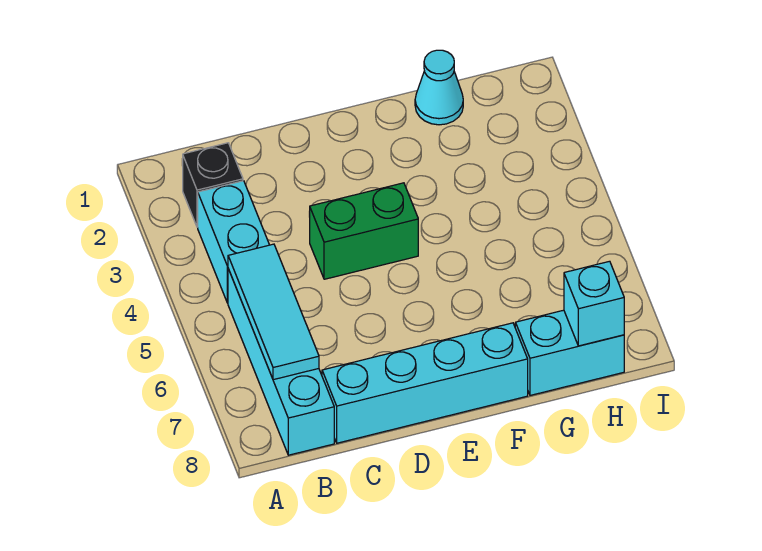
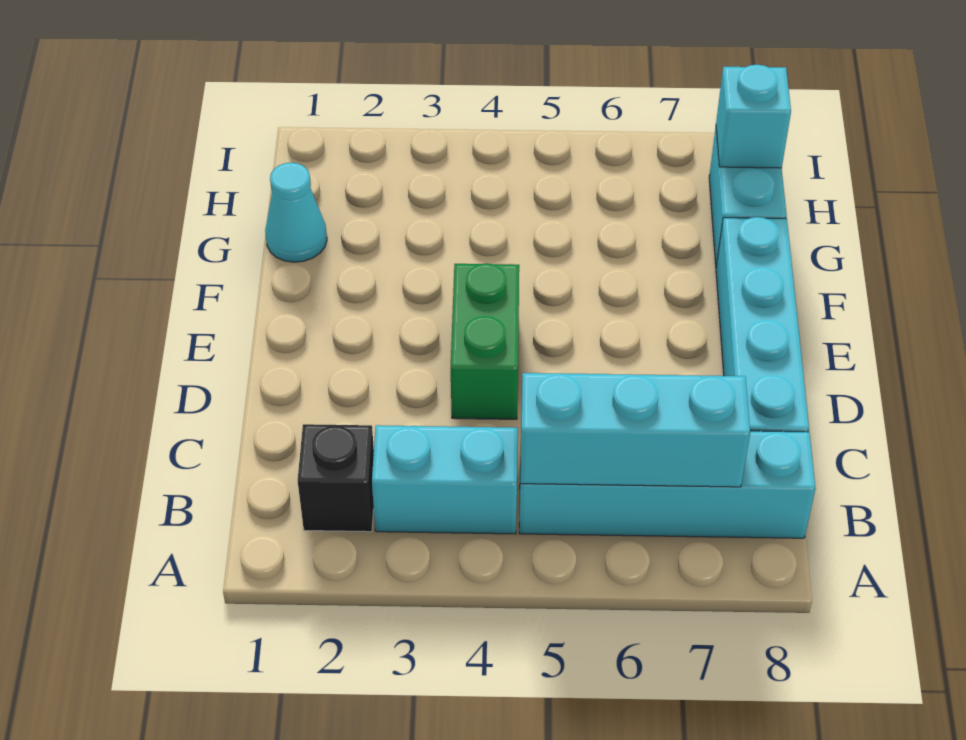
cyan 1x3 tile [228,244,319,380] -> cyan 1x3 brick [521,373,750,487]

